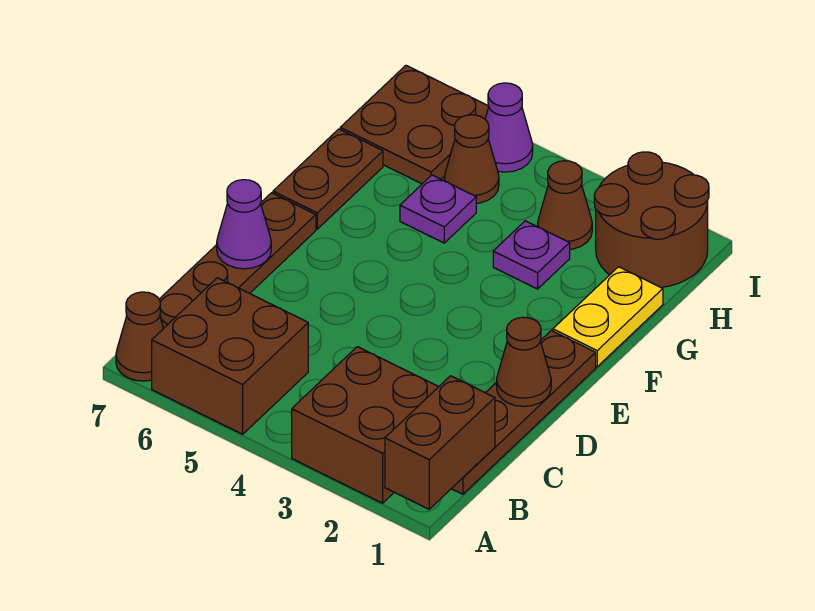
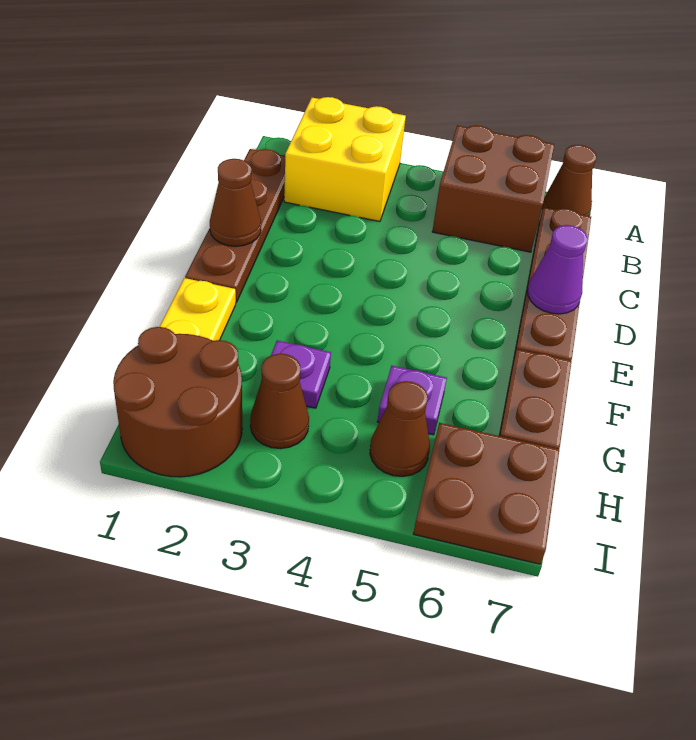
brown 1x2 brick [385,376,495,509] -> none
brown 2x2 brick [292,347,438,503] -> yellow 2x2 brick [284,97,406,221]
purple 1x1 cone [485,83,533,172] -> none

